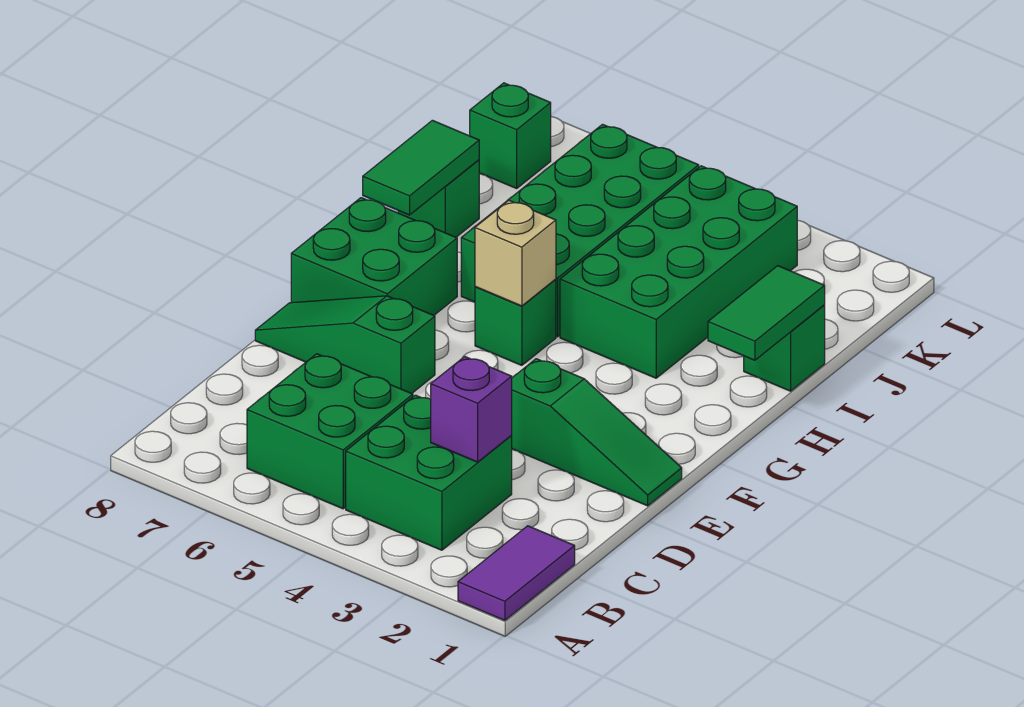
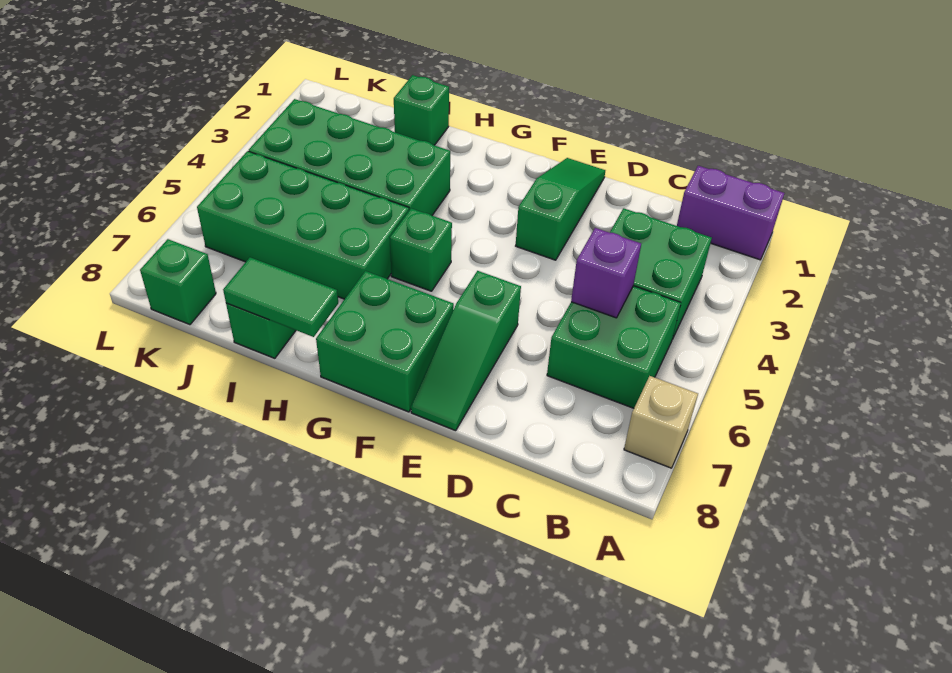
purple 1x2 tile [458,526,575,620] -> purple 1x2 brick [677,166,785,260]
purple 1x1 brick [431,357,512,462] -> purple 1x1 brick moved to [571,228,641,318]
tan 1x1 brick [475,200,556,306] -> tan 1x1 brick moved to [624,376,698,468]
green 1x2 tile [708,266,825,360] -> none

